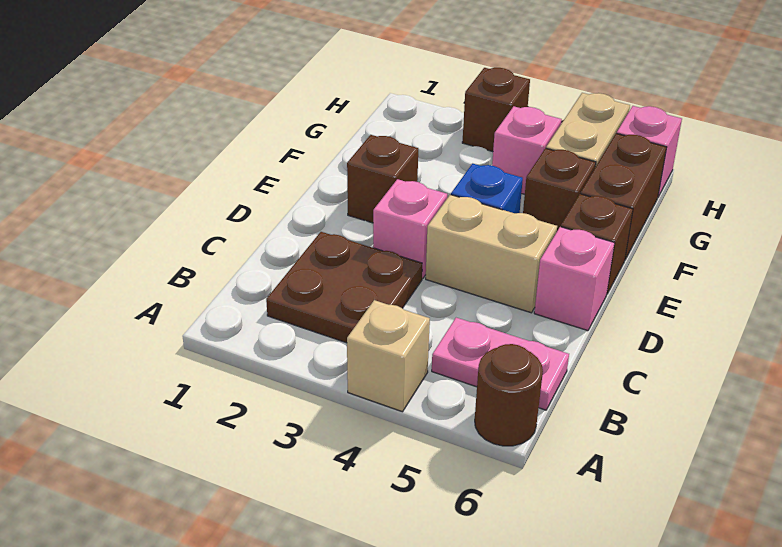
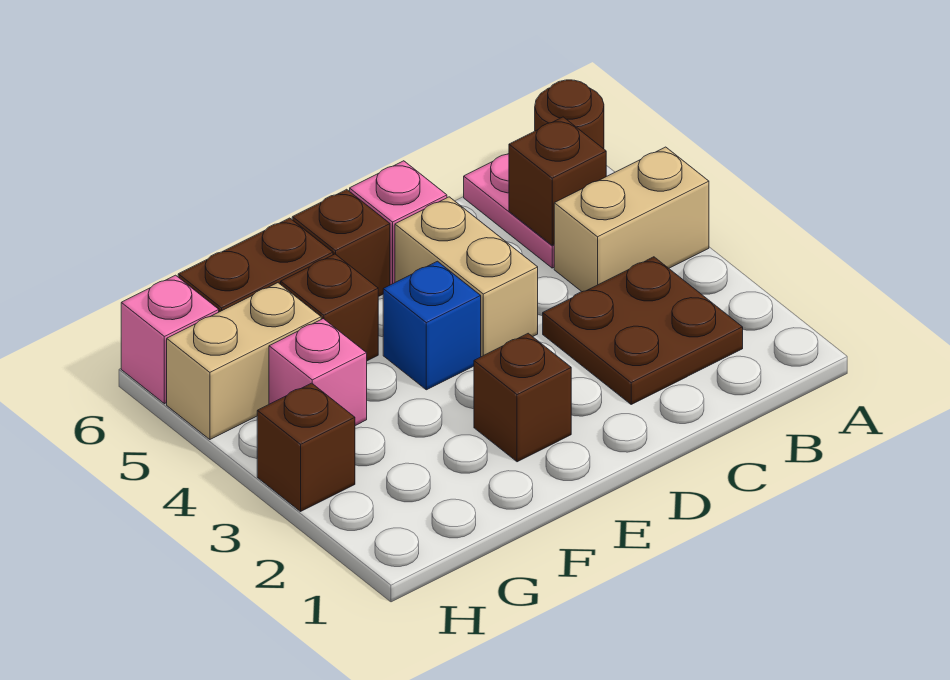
tan 1x1 brick [347,300,430,412] -> tan 1x2 brick [554,147,709,292]
none -> brown 1x1 brick [509,117,606,245]
pink 1x1 brick [373,179,447,279] -> none

